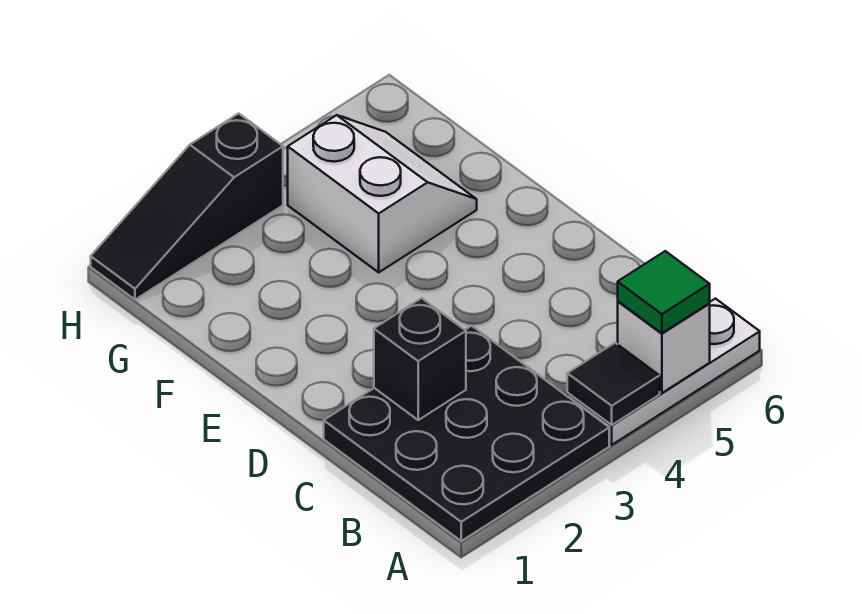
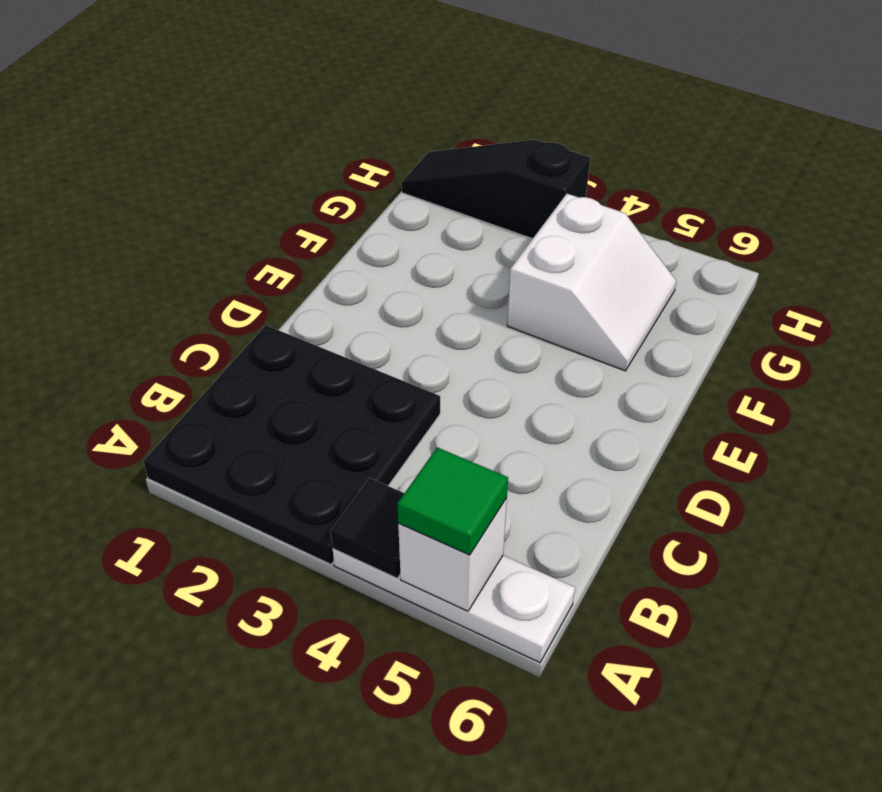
black 1x1 brick [374,298,466,420] -> none

